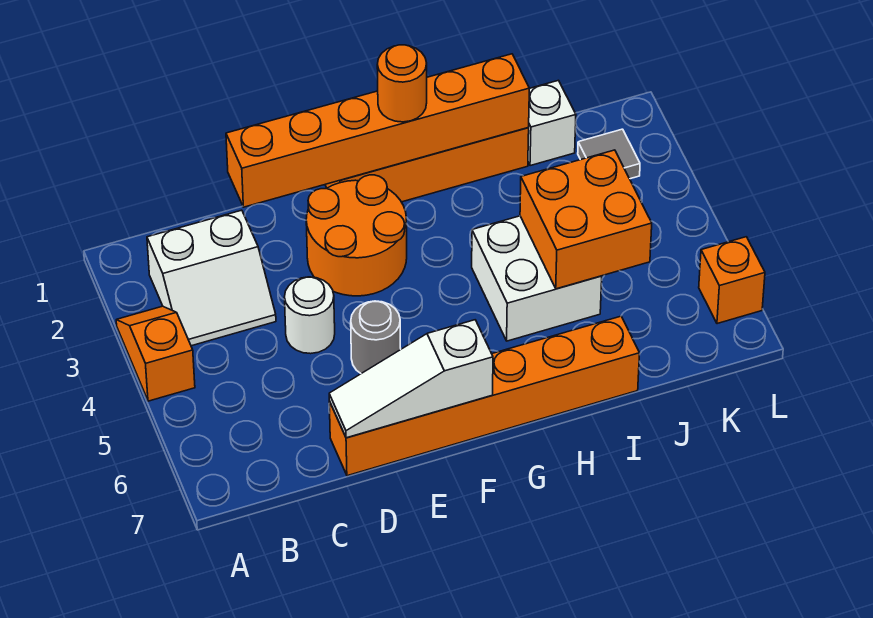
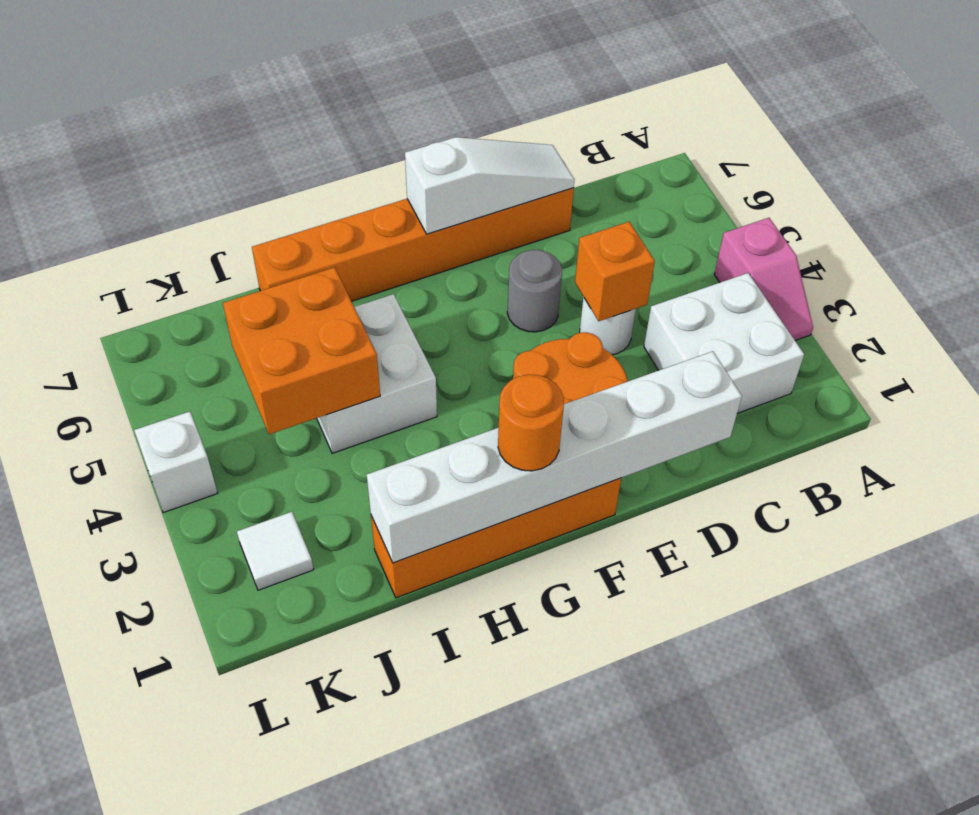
orange 1x2 slope [116,306,195,401] -> pink 1x2 slope [714,218,813,340]
white 2x2 slope [147,210,276,346] -> white 2x2 brick [644,273,804,413]
orange 1x6 brick [226,54,529,207] -> white 1x6 brick [367,351,742,563]
white 1x1 brick [528,80,576,166] -> white 1x1 brick moved to [134,411,217,513]
grey 1x1 tile [578,129,640,179] -> white 1x1 tile [237,512,314,590]
orange 1x1 brick [699,237,765,324] -> orange 1x1 brick moved to [575,222,655,321]

